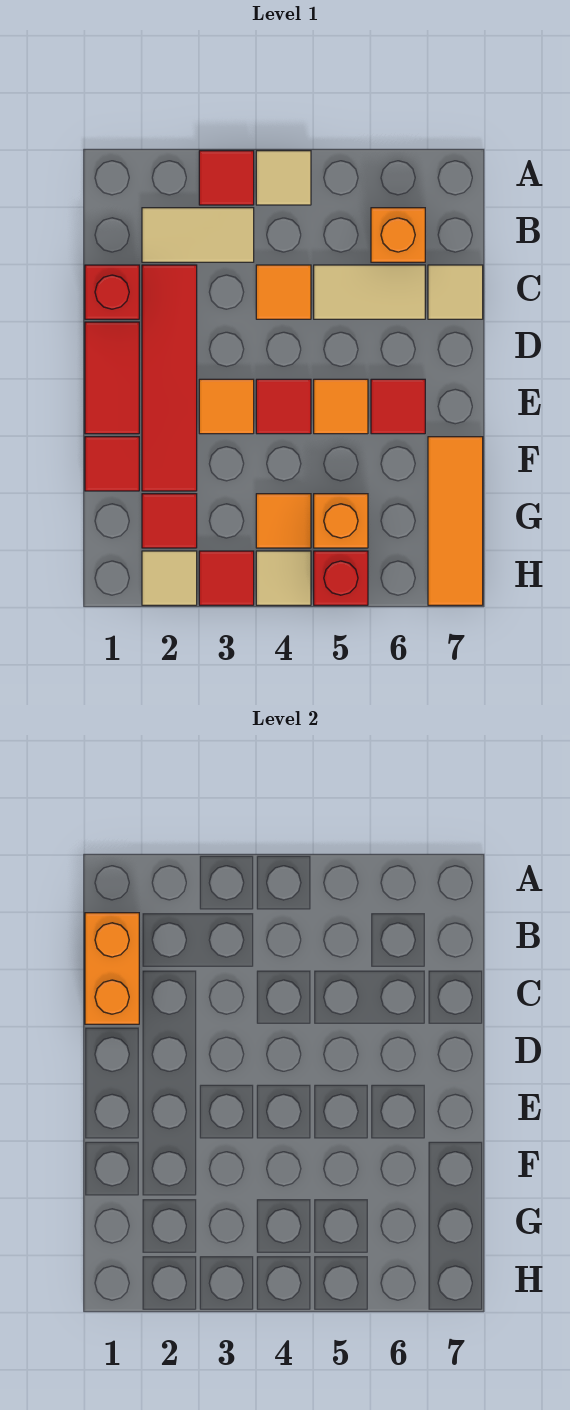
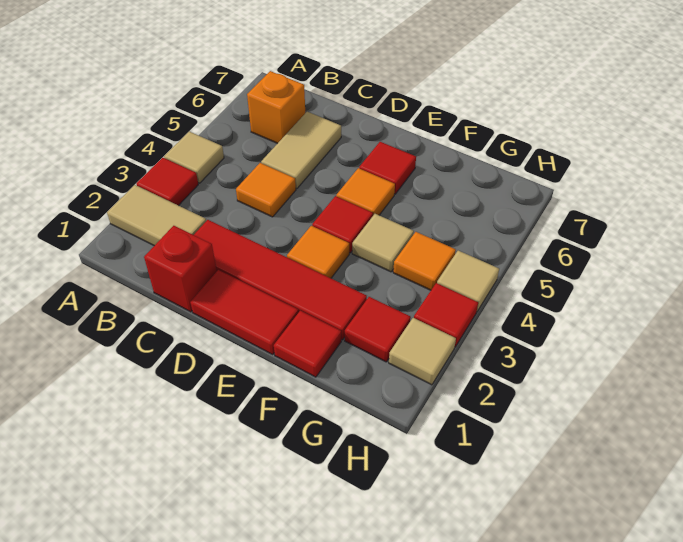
orange 1x2 brick [85,913,139,1024] -> none
tan 1x2 tile [142,208,254,262] -> tan 1x2 tile turned to [107,185,206,246]
tan 1x1 tile [428,265,483,319] -> tan 1x1 tile moved to [352,214,414,272]
orange 1x3 tile [428,437,483,605] -> none
orange 1x1 brick [314,494,368,548] -> none
red 1x1 brick [314,551,368,605] -> none

